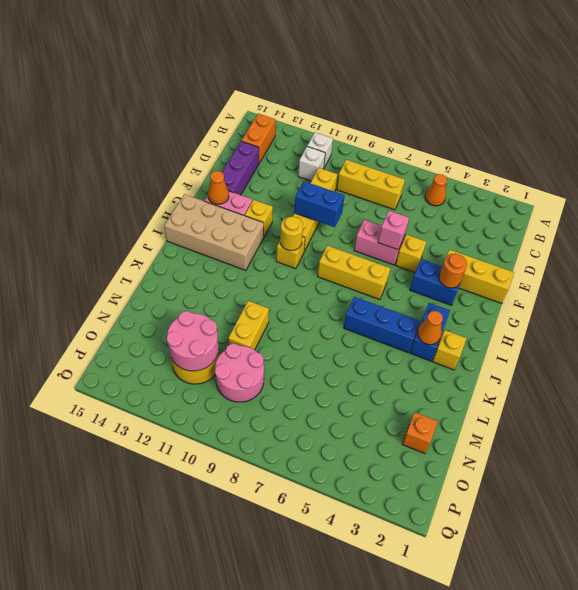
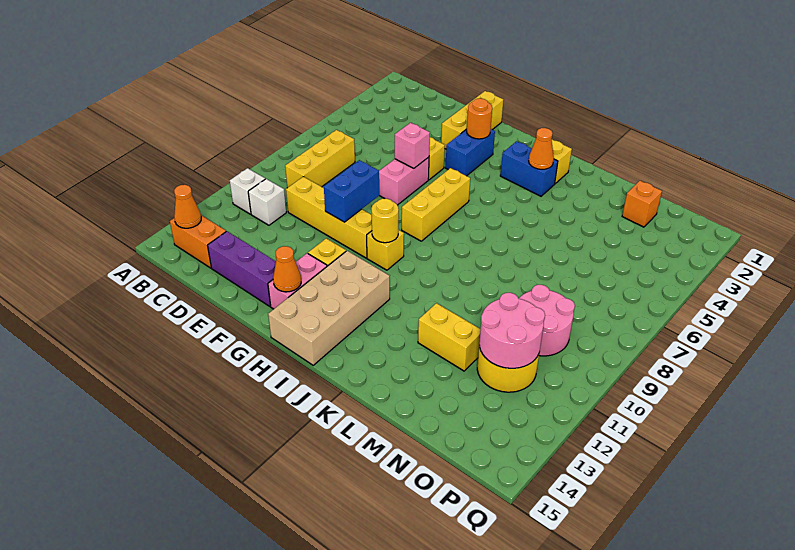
orange 1x1 cone [425,174,447,206] -> orange 1x1 cone moved to [174,185,201,228]
blue 1x3 brick [344,297,420,353] -> none
yellow 1x2 brick [228,301,269,350] -> yellow 1x2 brick moved to [418,303,481,371]

